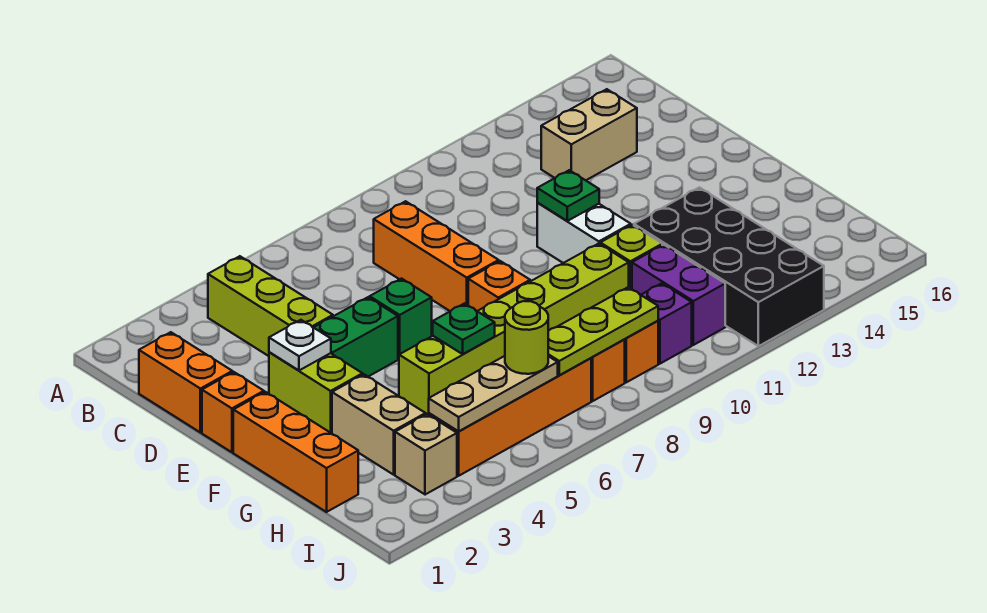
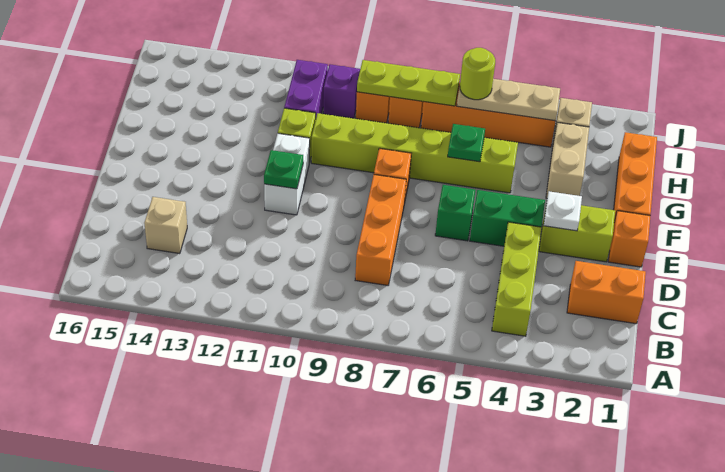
orange 1x2 brick [139,332,232,432] -> orange 1x2 brick turned to [567,261,646,324]
tan 1x2 brick [541,89,637,180] -> tan 1x1 brick [144,197,187,254]
lime 1x2 brick [269,352,362,433] -> lime 1x2 brick turned to [539,205,615,262]
black 2x4 brick [634,187,824,346] -> none

